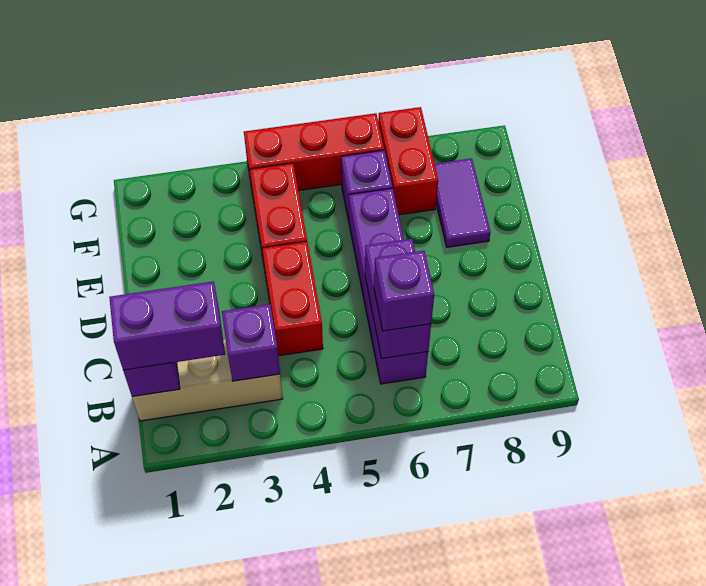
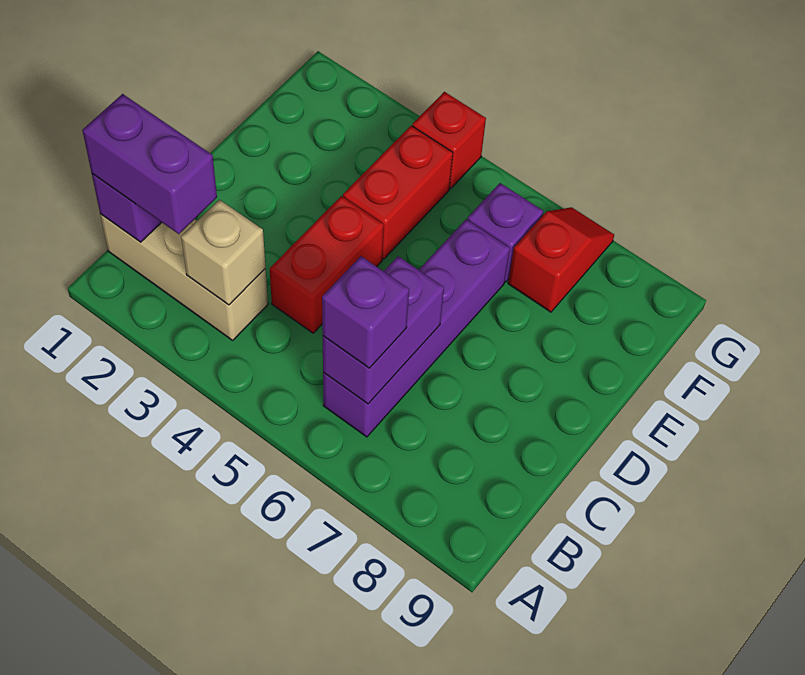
purple 1x1 brick [222,304,280,381] -> tan 1x1 brick [181,200,266,305]
purple 1x2 tile [435,158,491,247] -> none
red 1x2 brick [378,107,438,215] -> red 1x2 slope [508,207,614,312]
red 1x3 brick [244,113,384,191] -> red 1x1 brick [412,92,486,189]

